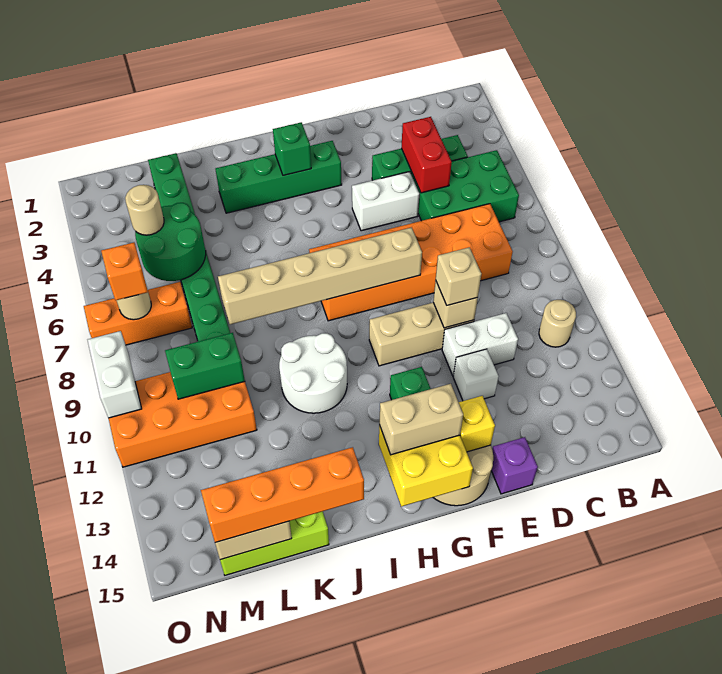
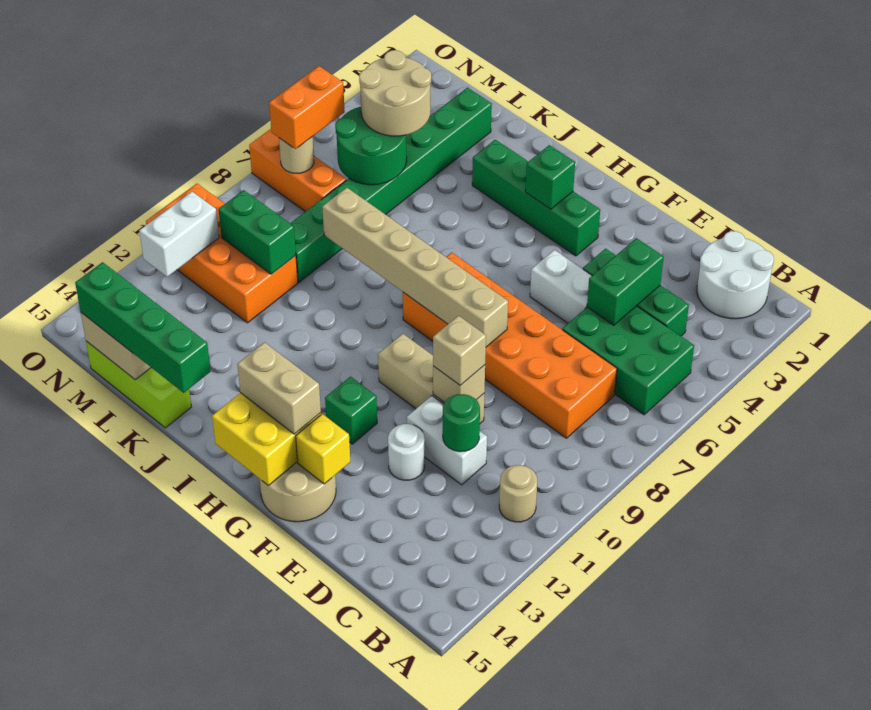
red 1x2 brick [401,117,452,193] -> green 1x2 brick [587,238,664,325]
none -> green 1x1 round brick [443,394,480,452]
white 1x1 brick [453,349,499,401] -> white 1x1 round brick [388,424,425,480]
purple 1x1 brick [491,437,538,494] -> none
white 2x2 round brick [279,333,347,413] -> white 2x2 round brick moved to [697,231,774,319]
orange 1x4 brick [201,447,364,543] -> green 1x4 brick [75,262,211,393]
tan 1x1 round brick [125,185,164,235] -> tan 2x2 round brick [359,50,431,136]
orange 1x1 brick [101,243,148,300] -> orange 1x2 brick [269,66,345,149]
white 1x2 brick [88,331,142,418] -> white 1x2 brick moved to [139,192,219,277]

